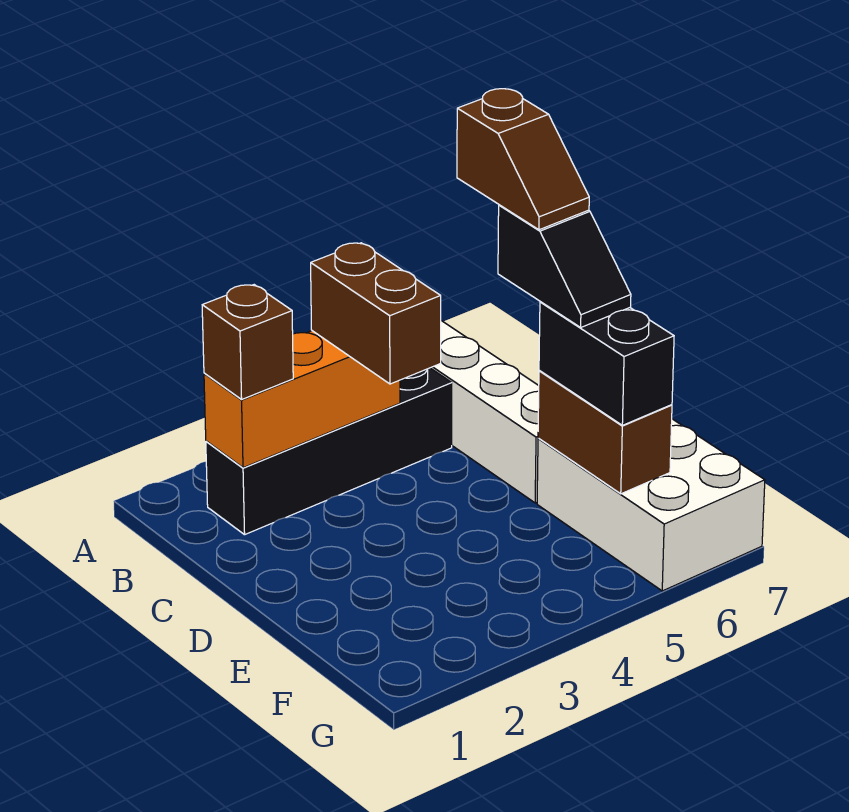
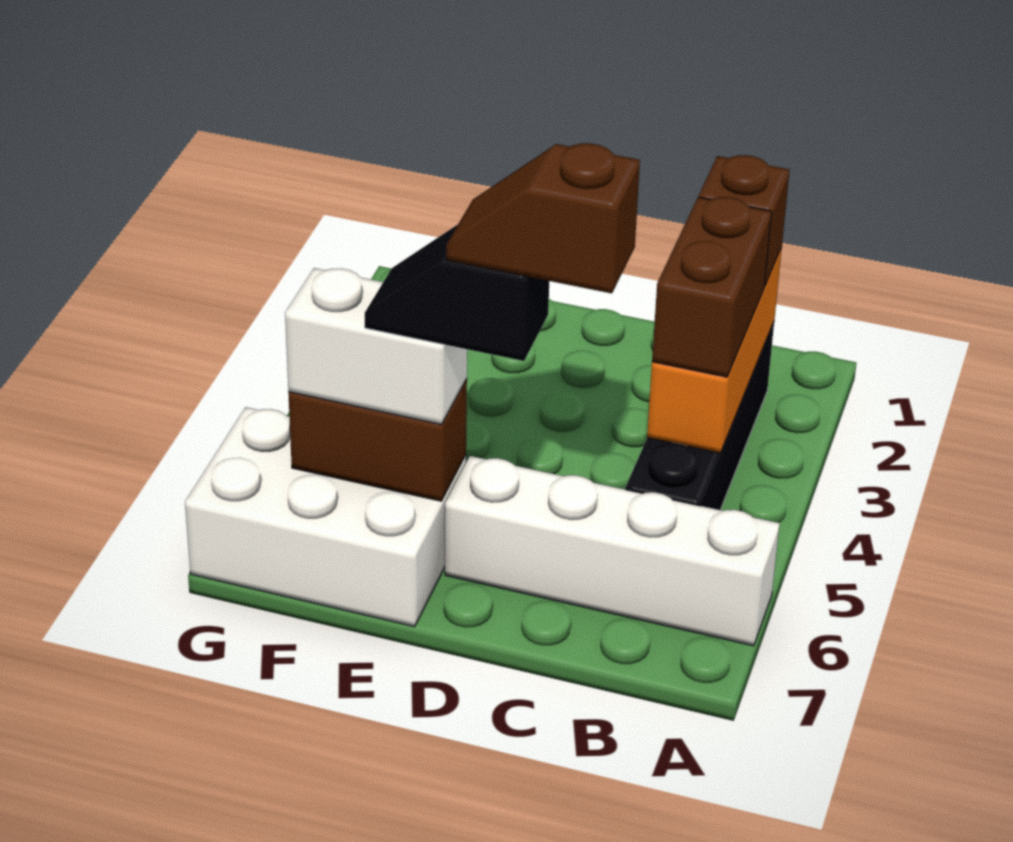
brown 1x2 brick [311,243,441,384] -> brown 1x2 brick turned to [652,197,772,377]
black 1x2 brick [539,302,674,425] -> white 1x2 brick [285,268,467,424]

